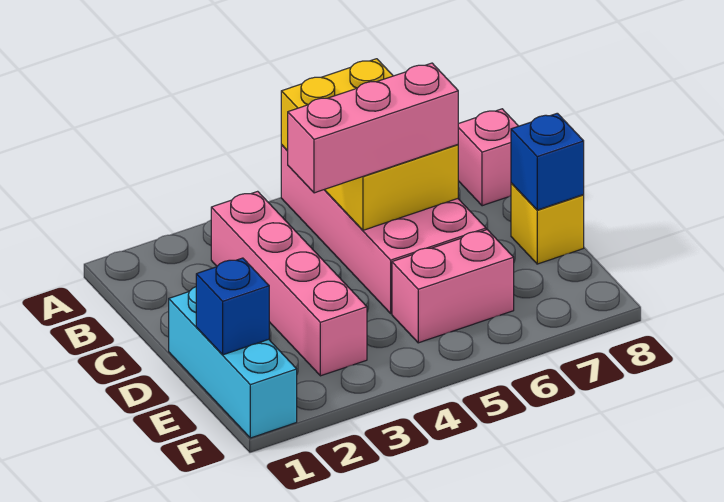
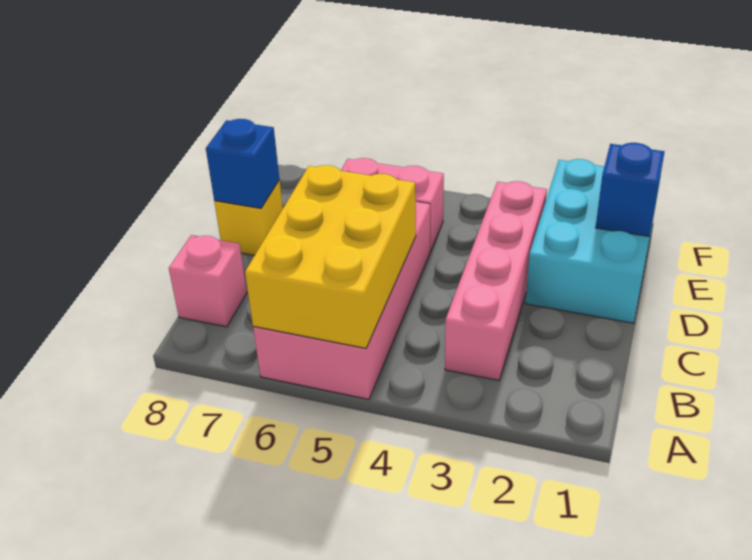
pink 1x3 brick [288,63,458,193] -> none
cyan 1x3 brick [169,287,297,438] -> cyan 2x3 brick [525,159,661,323]

